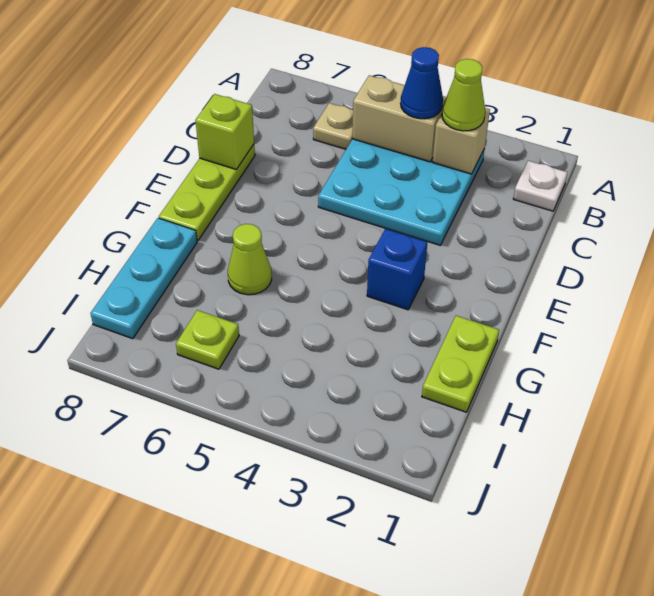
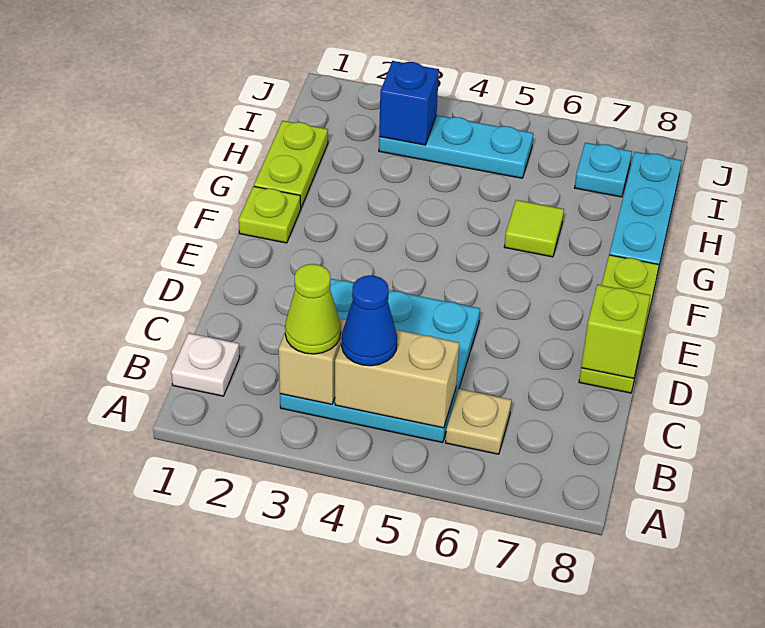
blue 1x1 brick [367,229,427,310] -> blue 1x1 brick moved to [379,61,439,145]
lime 1x1 cone [228,224,272,295] -> lime 1x1 tile [504,200,564,257]
none -> cyan 1x3 plate [379,115,533,178]
lime 1x1 plate [176,310,239,369] -> lime 1x1 plate moved to [239,186,301,243]
none -> cyan 1x1 plate [575,143,632,197]

